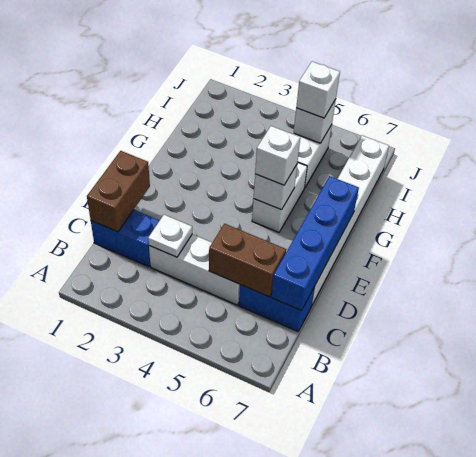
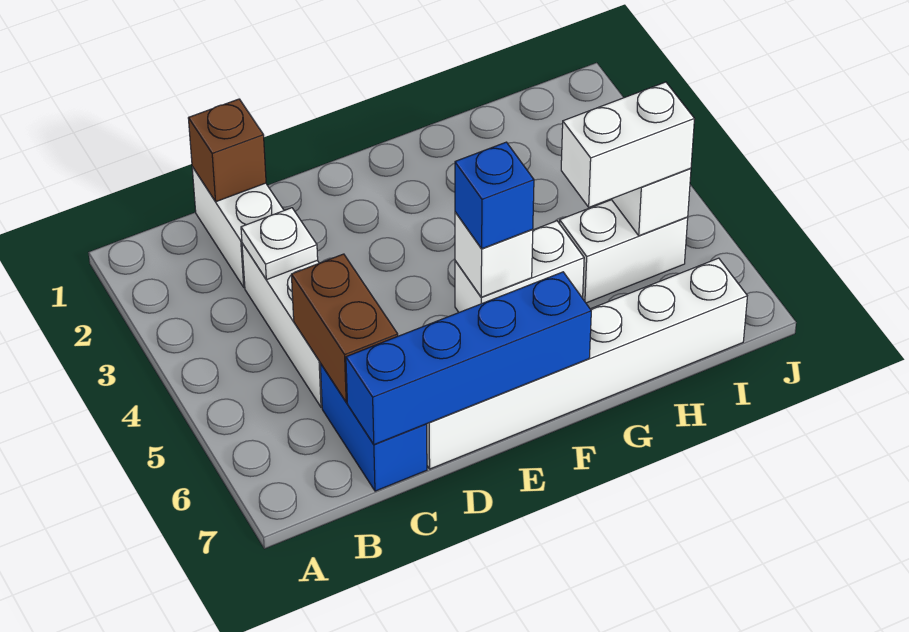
blue 1x2 brick [91,210,160,267] -> white 1x2 brick [192,167,284,287]
brown 1x2 brick [87,151,150,232] -> brown 1x1 brick [188,99,266,202]
white 1x1 brick [255,126,300,185] -> blue 1x1 brick [455,142,534,249]
white 1x1 brick [296,62,340,118] -> white 1x2 brick [561,82,694,207]

